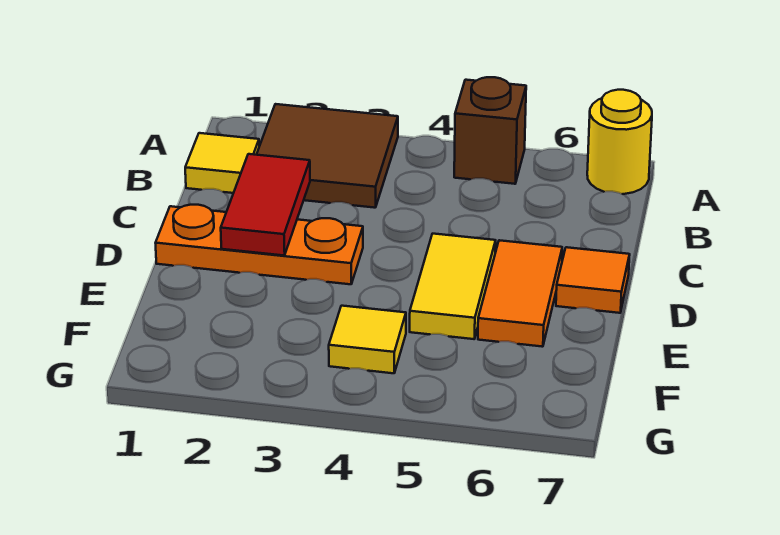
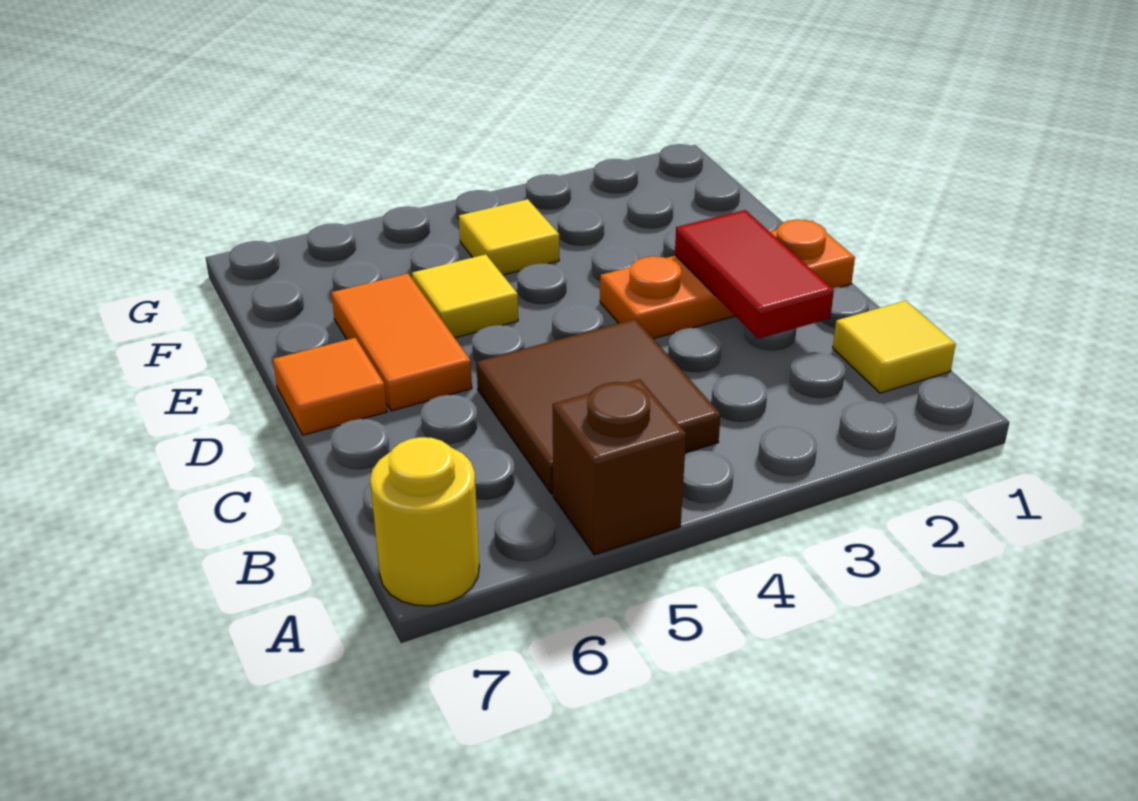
brown 2x2 tile [257,104,398,208] -> brown 2x2 tile moved to [477,319,721,494]
yellow 1x2 tile [410,234,496,339] -> yellow 1x1 tile [412,254,518,338]

